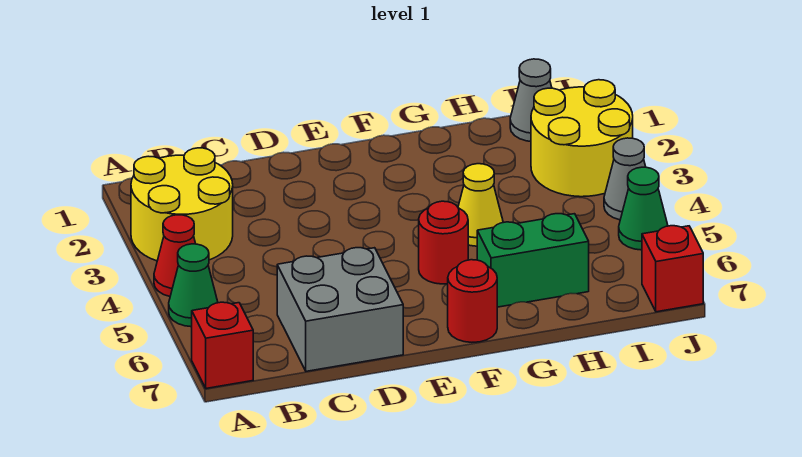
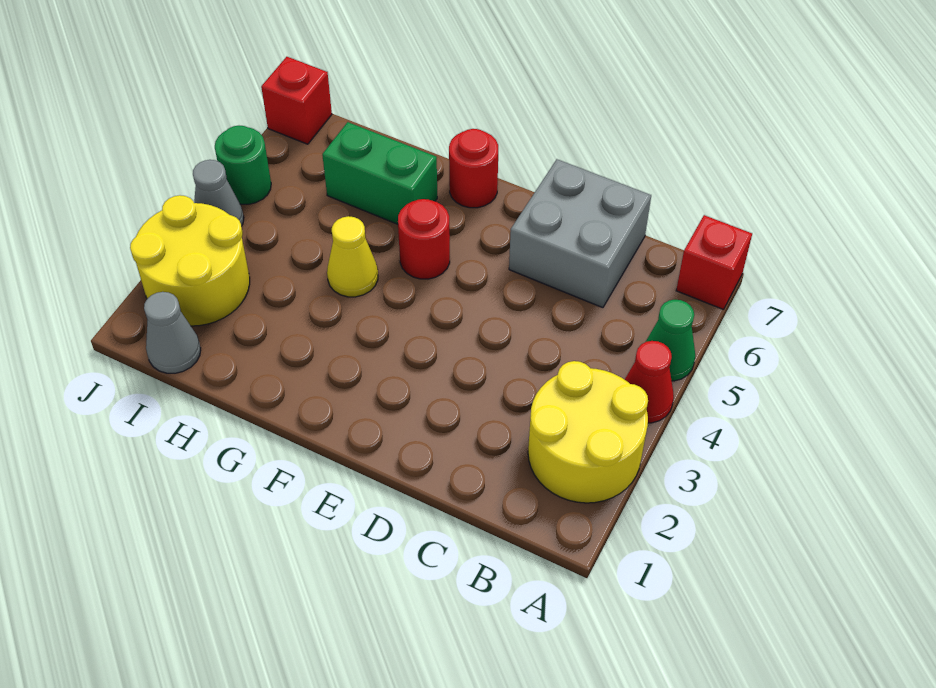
green 1x1 cone [619,167,668,250] -> green 1x1 round brick [215,126,271,204]

